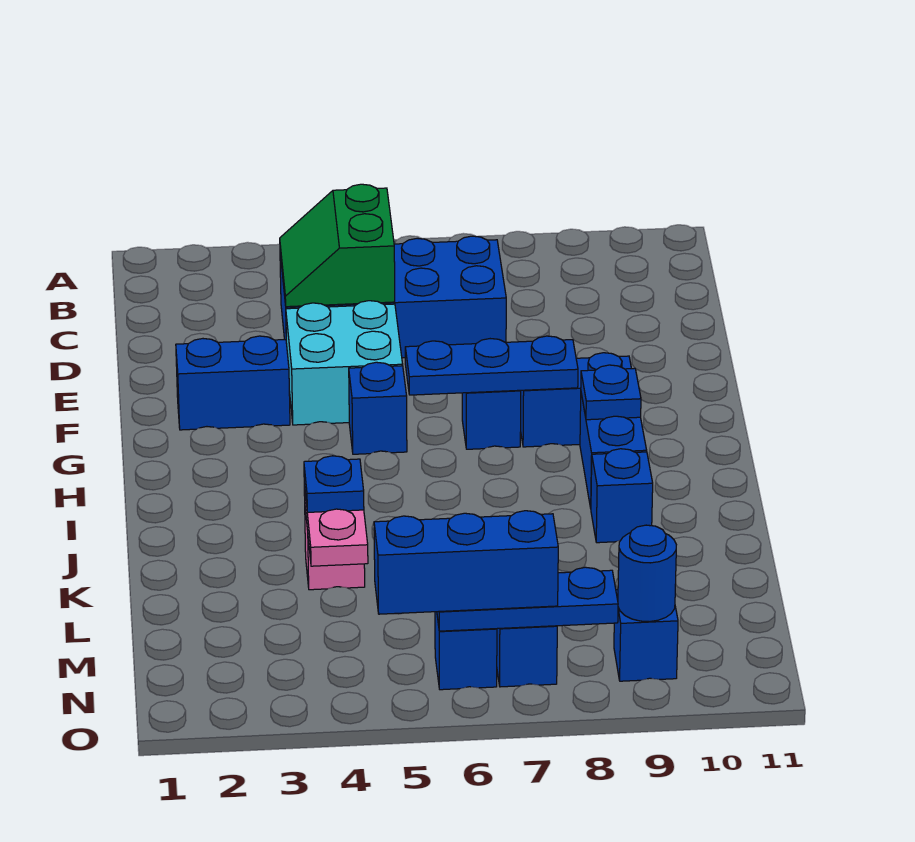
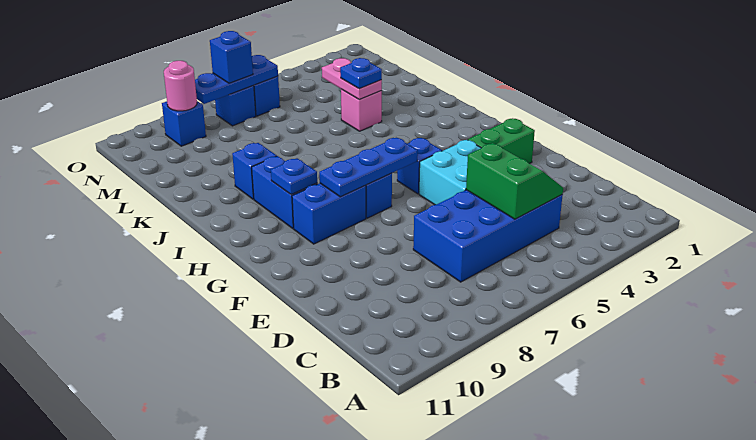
blue 1x2 brick [176,336,290,430] -> green 1x2 brick [468,119,535,164]
blue 1x3 brick [374,511,558,614] -> blue 1x1 brick [210,31,253,83]
blue 1x1 round brick [618,525,676,622] -> pink 1x1 round brick [164,61,197,111]

